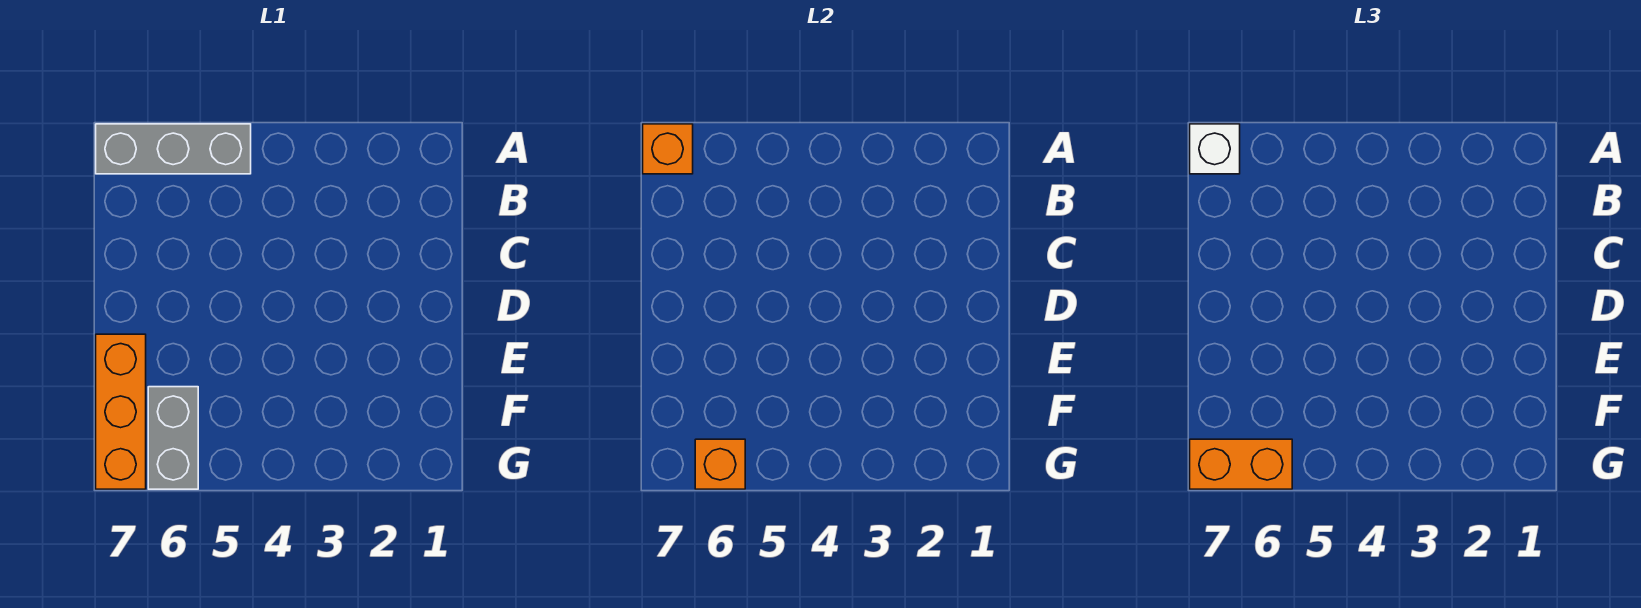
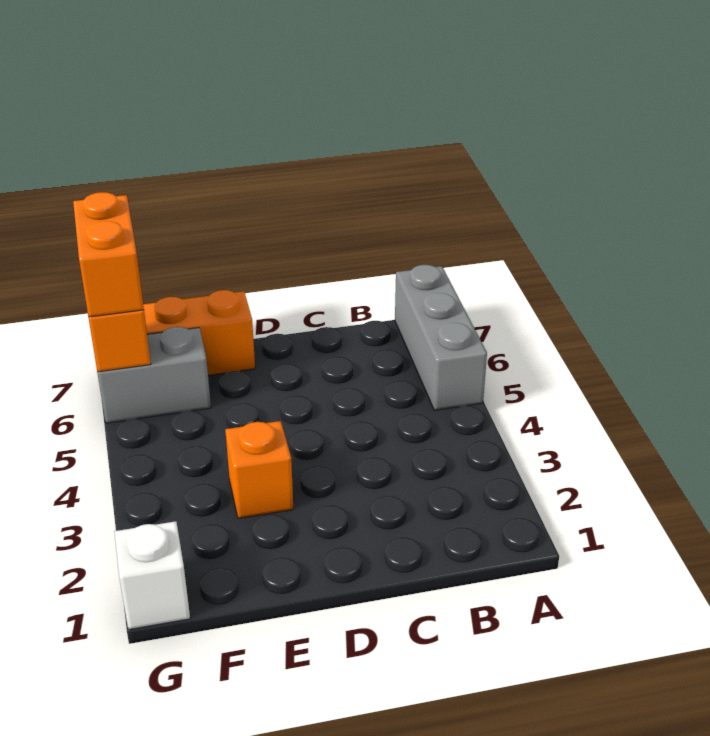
orange 1x1 brick [643,124,693,174] -> orange 1x1 brick moved to [225,421,293,518]
white 1x1 brick [1190,124,1240,174] -> white 1x1 brick moved to [114,521,190,630]

